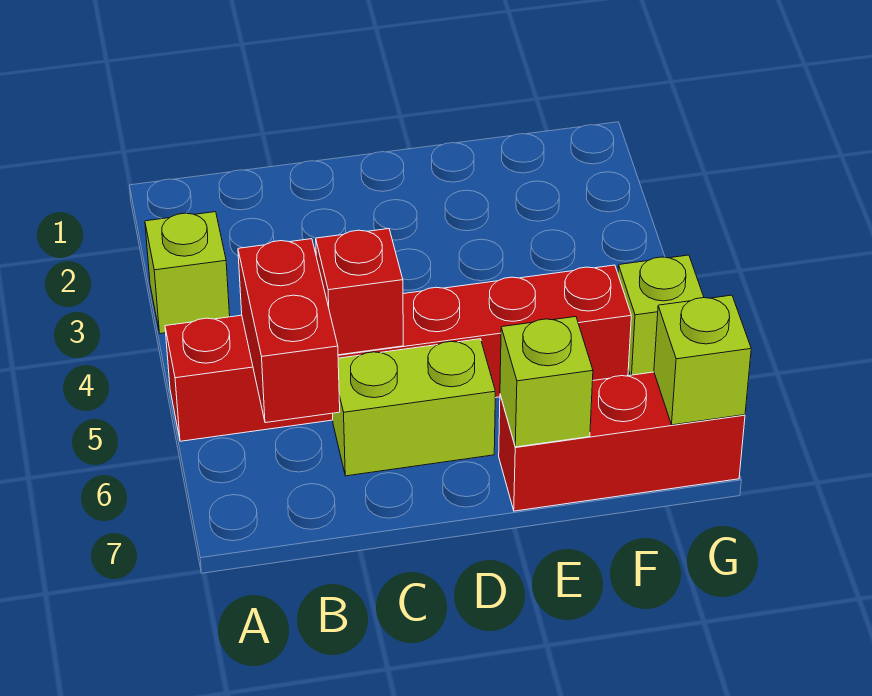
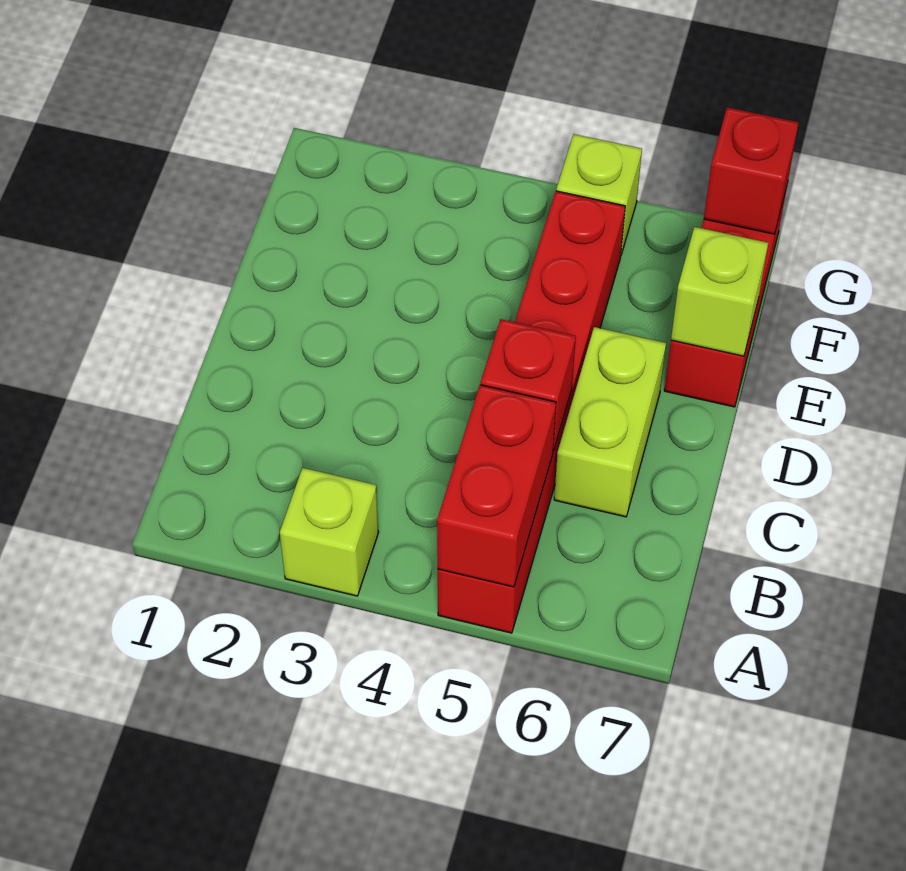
red 1x2 brick [238,239,340,423] -> red 1x2 brick turned to [437,385,556,587]
lime 1x1 brick [654,295,751,425] -> red 1x1 brick [704,107,799,234]

